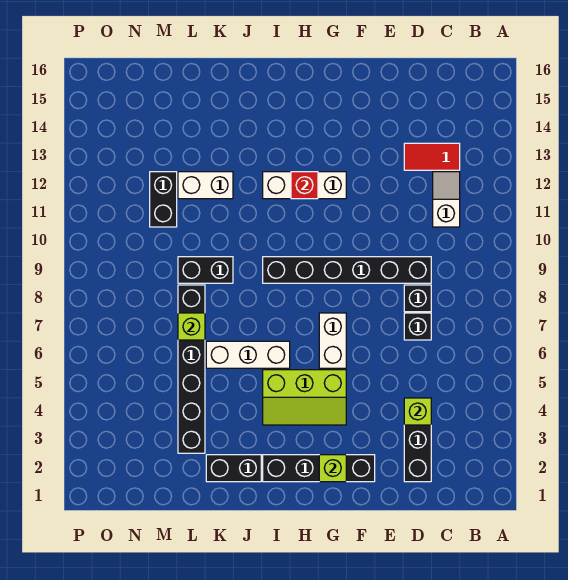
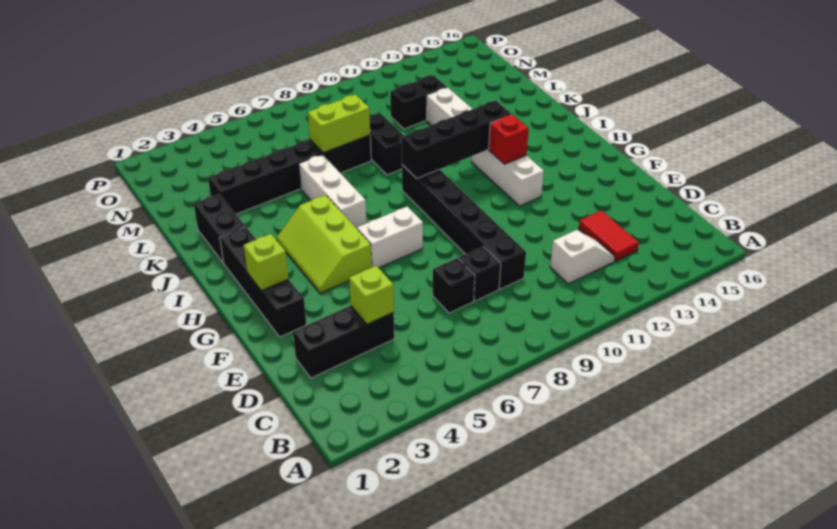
none -> black 1x4 brick [402,100,511,178]
lime 1x1 brick [178,313,205,340] -> lime 1x2 brick [308,95,370,153]

